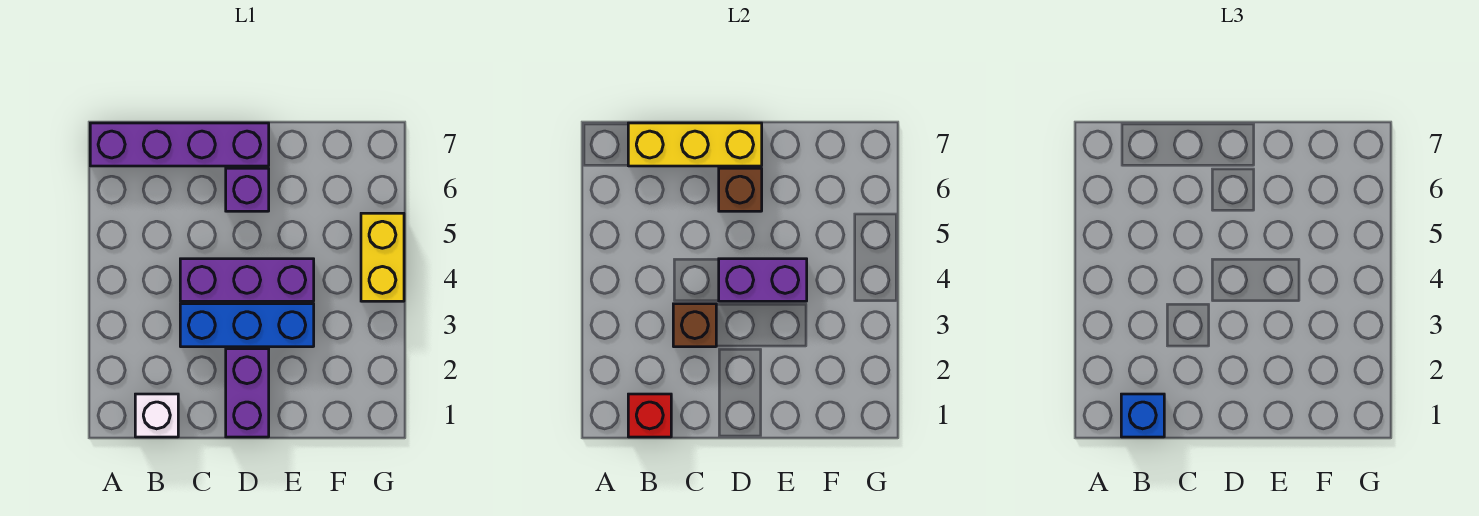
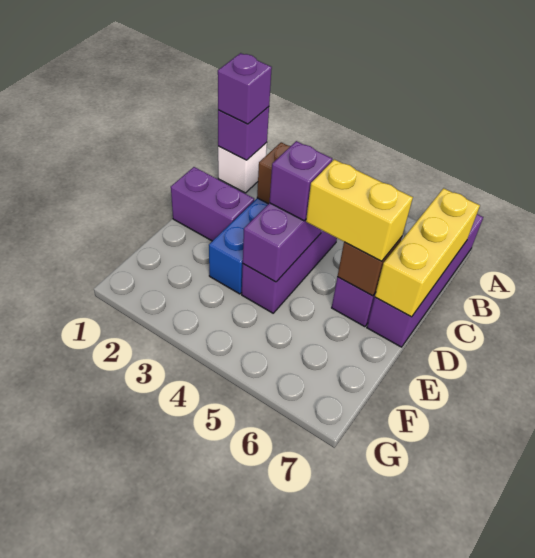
red 1x1 brick [628,394,671,437] -> purple 1x1 brick [218,107,269,160]
blue 1x1 brick [1121,394,1164,437] -> purple 1x1 brick [218,53,272,124]
none -> purple 1x1 brick [270,141,332,221]
yellow 1x2 brick [361,213,404,301] -> yellow 1x2 brick moved to [306,159,413,261]

